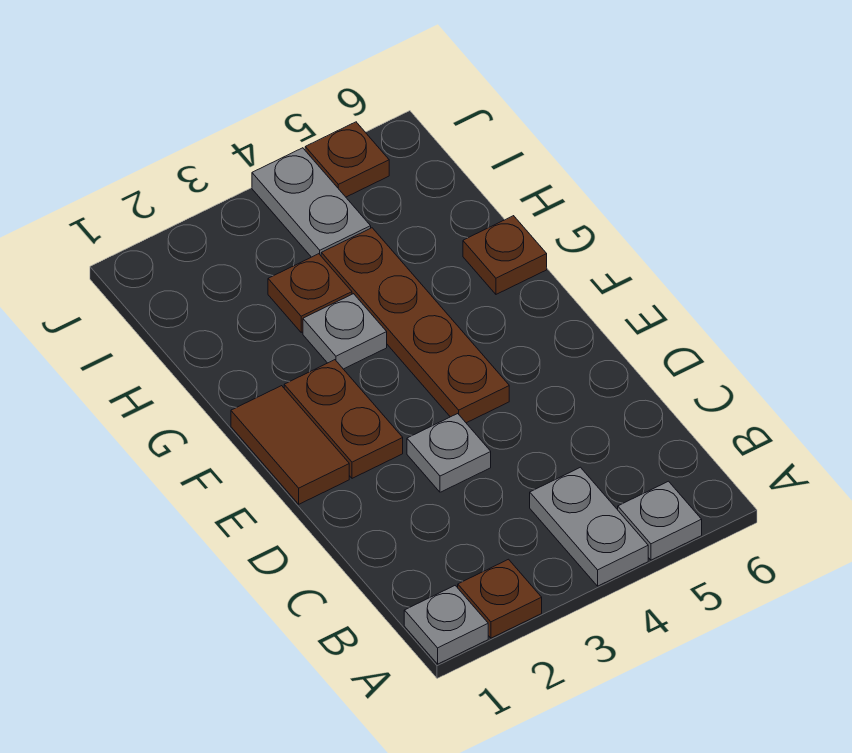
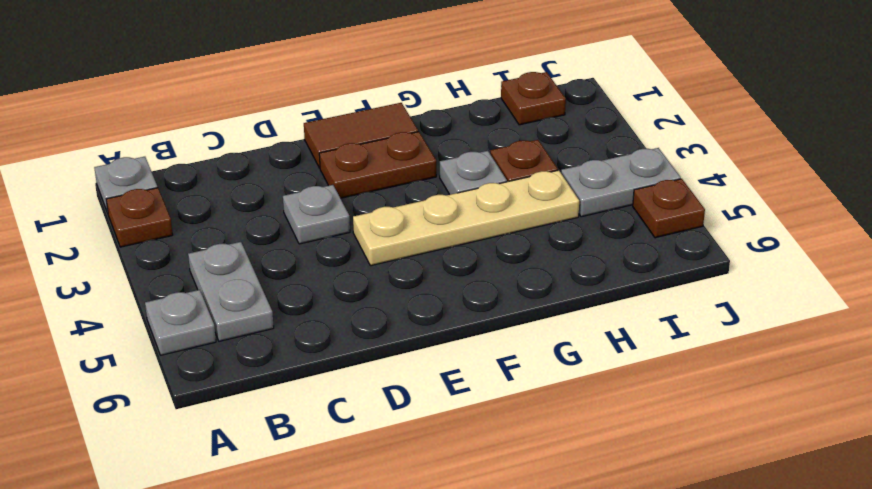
grey 1x2 plate [530,467,648,586] -> grey 1x2 plate turned to [188,242,274,341]
brown 1x4 plate [321,228,509,423] -> tan 1x4 plate [353,170,579,266]
brown 1x1 plate [463,216,547,294] -> brown 1x1 plate moved to [501,72,566,125]

